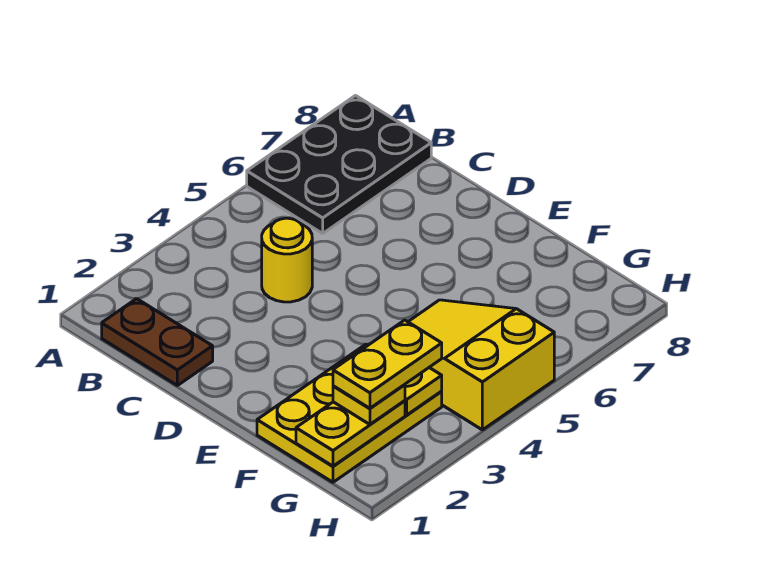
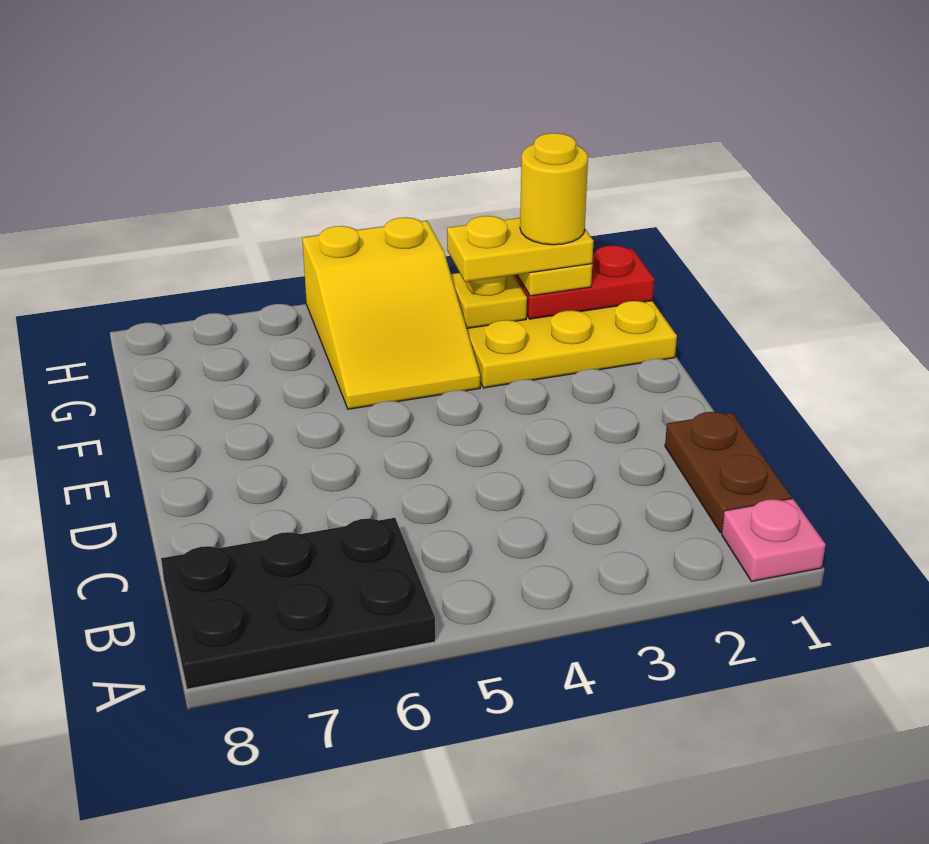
none -> pink 1x1 plate [722,499,826,581]
yellow 1x1 round brick [262,218,312,302] -> yellow 1x1 round brick moved to [520,133,588,245]
yellow 1x2 plate [296,401,405,466] -> red 1x2 plate [514,245,654,319]

